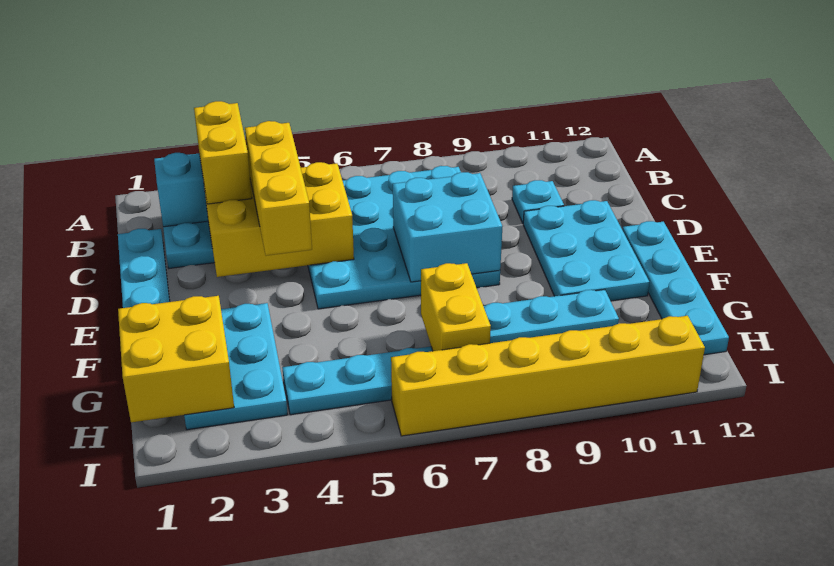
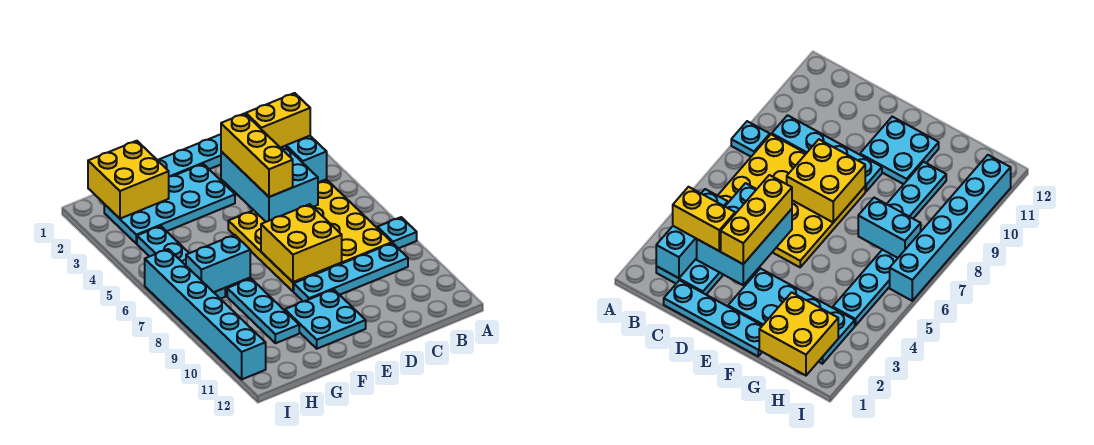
cyan 4x4 plate [308,166,500,309] -> yellow 4x4 plate [228,180,392,291]
yellow 2x3 brick [204,162,354,277] -> cyan 2x3 brick [221,146,318,222]
yellow 1x3 brick [245,121,312,256] -> yellow 1x3 brick turned to [221,113,293,197]
cyan 1x1 plate [512,180,564,223] -> cyan 1x1 plate moved to [377,217,417,248]
cyan 2x2 brick [393,172,502,282] -> yellow 2x2 brick [261,204,342,282]
cyan 2x3 plate [523,200,649,301] -> cyan 2x2 plate [285,289,366,349]
cyan 1x4 plate [623,221,729,355] -> cyan 1x4 plate moved to [294,243,408,301]
cyan 2x3 plate [184,303,288,430] -> cyan 2x4 plate [104,164,235,244]
yellow 1x2 brick [421,263,491,351] -> cyan 1x2 brick [186,235,250,292]
yellow 1x6 brick [391,316,705,436] -> cyan 1x6 brick [145,249,266,379]

